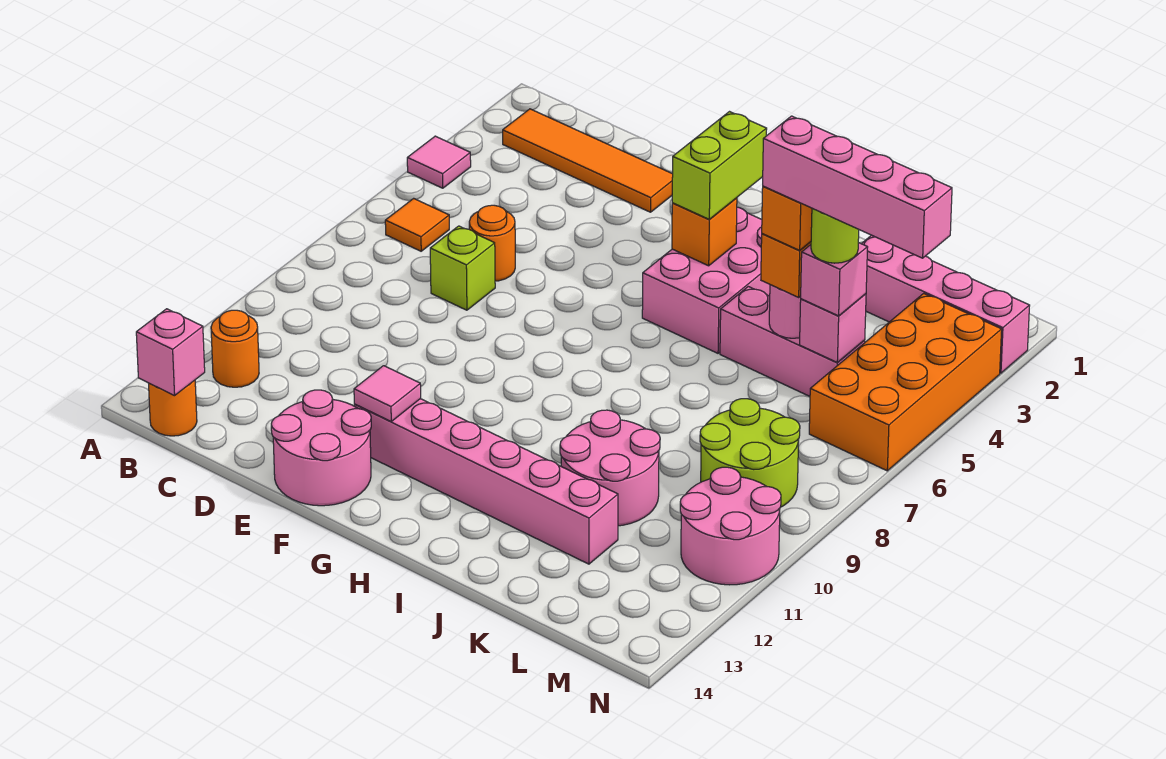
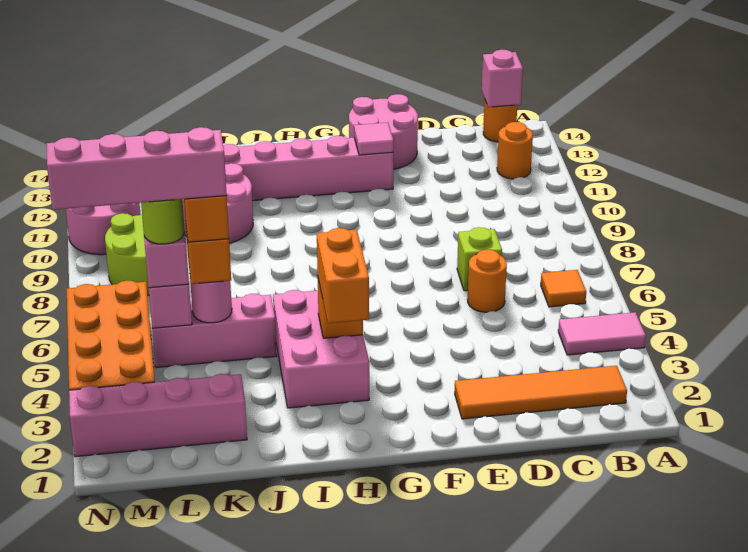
pink 1x1 tile [407,136,471,188] -> pink 1x2 tile [558,312,646,355]
lime 1x2 brick [672,112,767,219] -> orange 1x2 brick [317,228,369,323]

